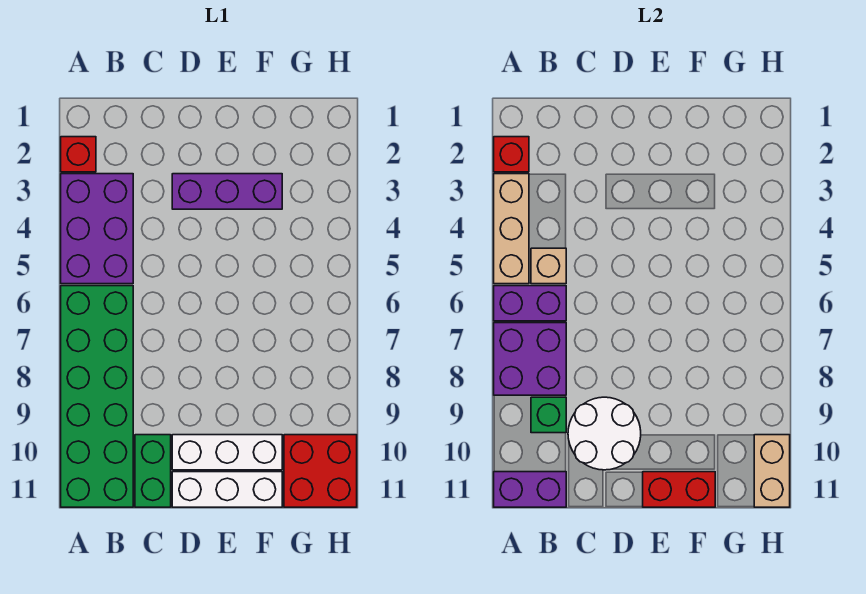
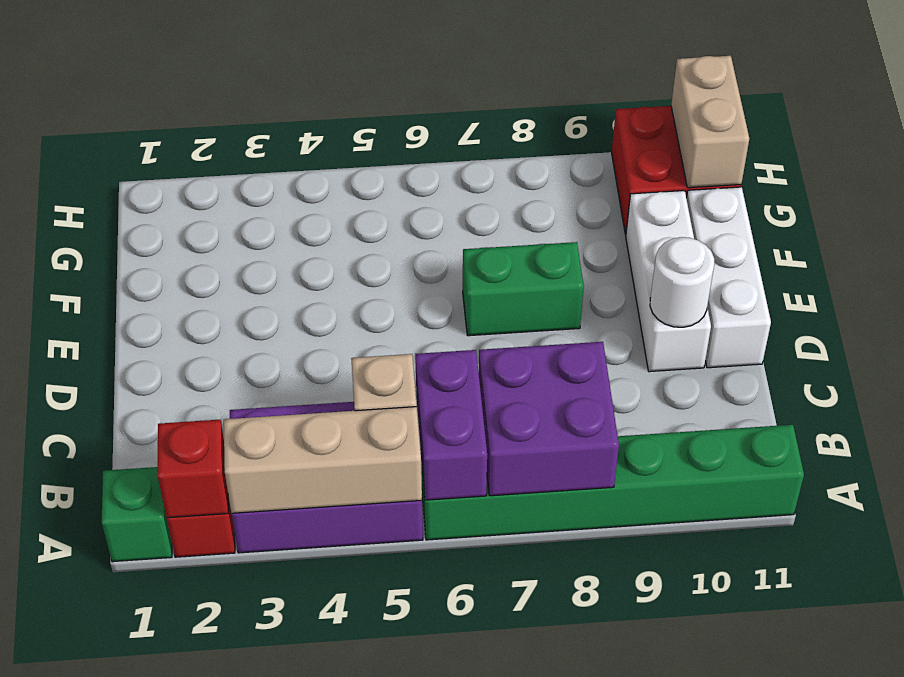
green 2x6 brick [61,286,133,507] -> green 1x6 brick [421,425,804,540]
purple 1x2 brick [494,472,566,507] -> none
green 1x1 brick [531,397,566,433] -> green 1x1 brick moved to [102,467,172,562]
white 2x2 round brick [568,397,641,470] -> white 1x1 round brick [650,237,714,327]
green 1x2 brick [135,435,171,507] -> green 1x2 brick moved to [463,242,584,336]
purple 1x3 brick [172,174,282,209] -> none
red 1x2 brick [643,472,715,507] -> none
tan 1x2 brick [754,435,790,507] -> tan 1x2 brick turned to [671,56,749,188]

